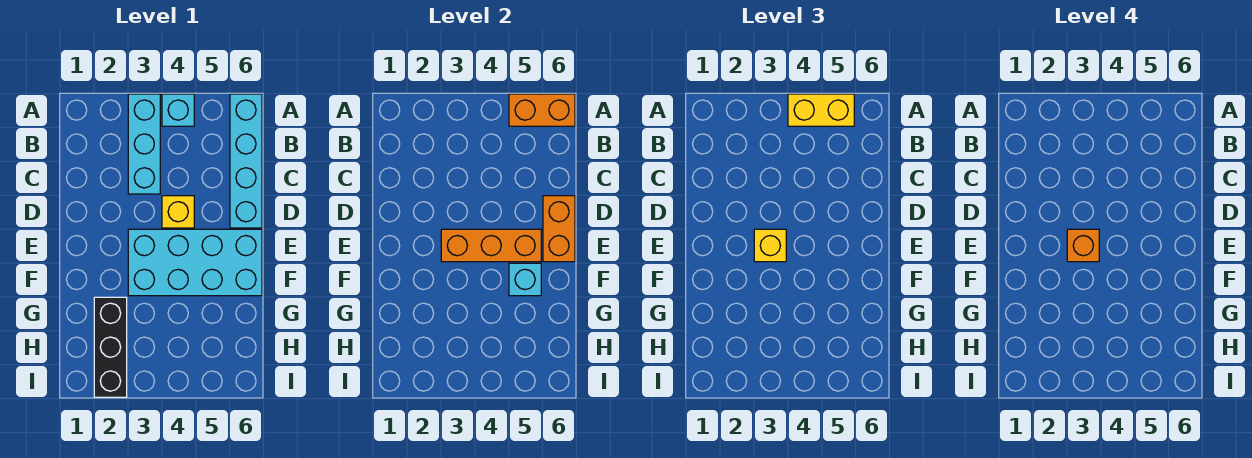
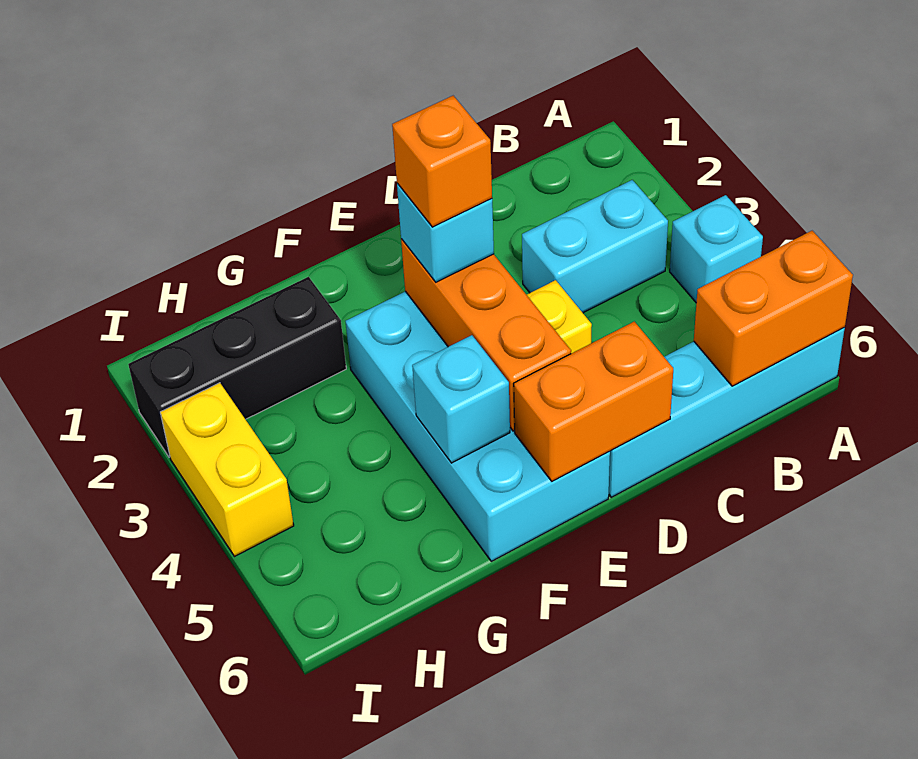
cyan 1x3 brick [128,94,160,194] -> cyan 1x2 brick [522,180,668,313]
yellow 1x2 brick [788,94,854,126] -> yellow 1x2 brick moved to [160,383,294,557]
orange 1x2 brick [509,94,575,126] -> orange 1x2 brick turned to [694,231,853,386]
yellow 1x1 brick [754,229,786,262] -> cyan 1x1 brick [397,183,494,282]

